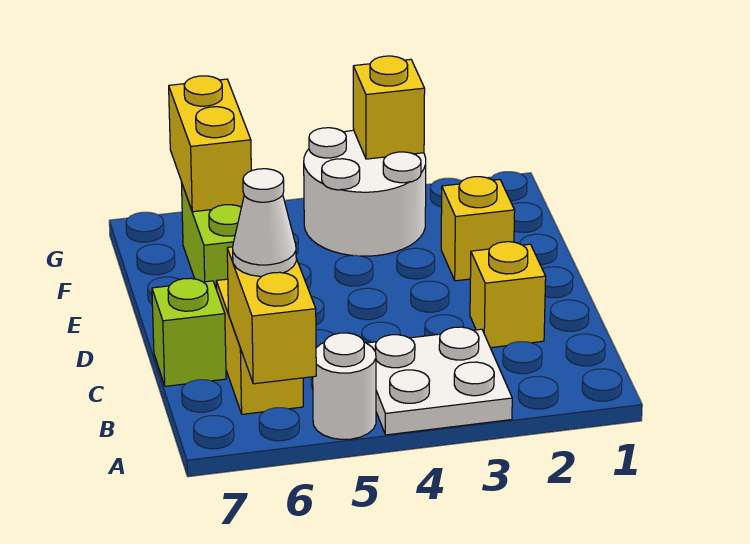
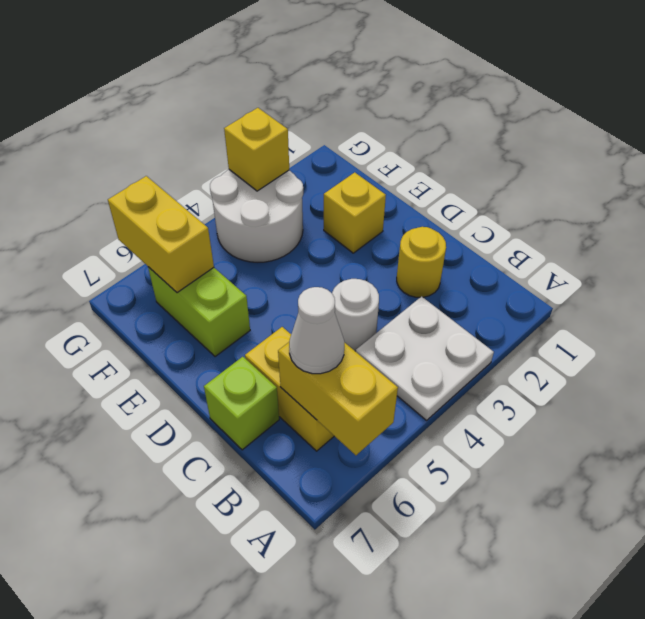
white 1x1 round brick [313,333,376,439] -> white 1x1 round brick moved to [332,279,379,351]
yellow 1x1 brick [470,242,546,348] -> yellow 1x1 round brick [397,227,446,297]

